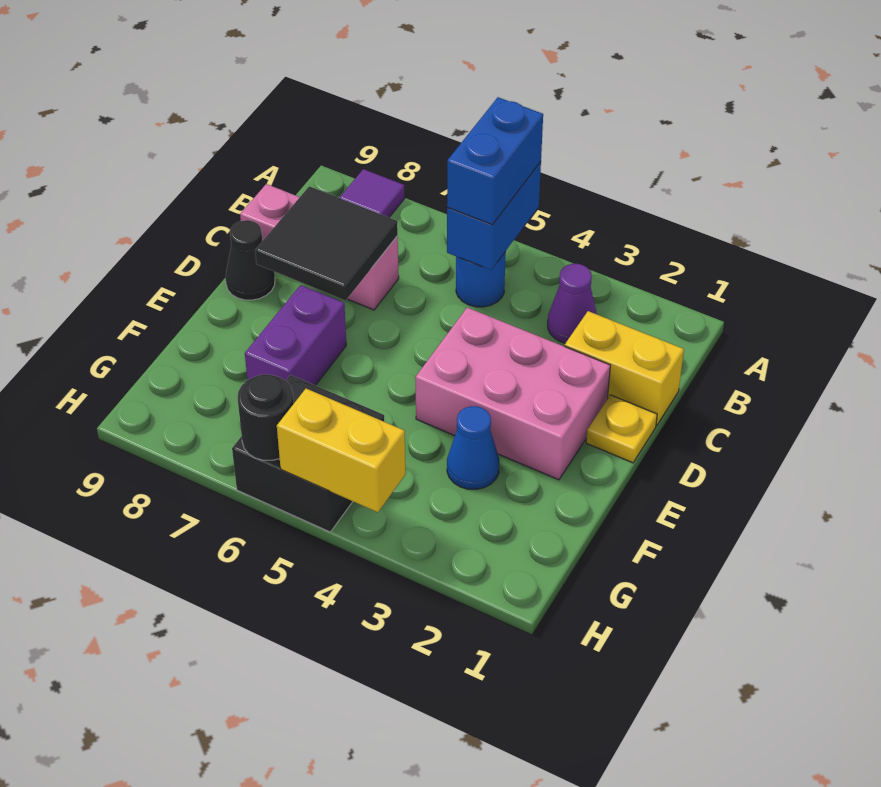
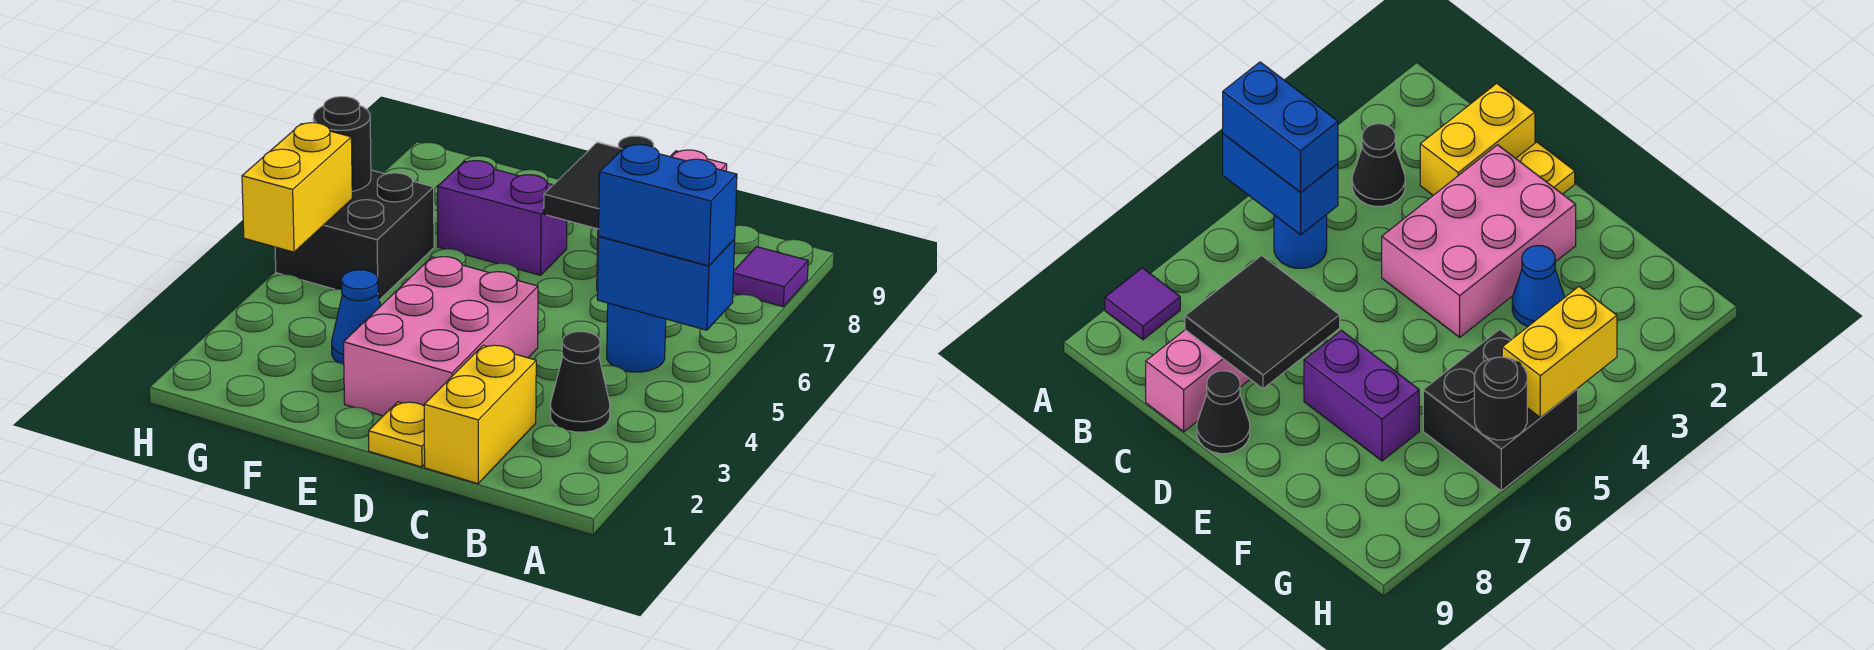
purple 1x1 cone [548,264,597,343] -> black 1x1 cone [551,332,610,432]

